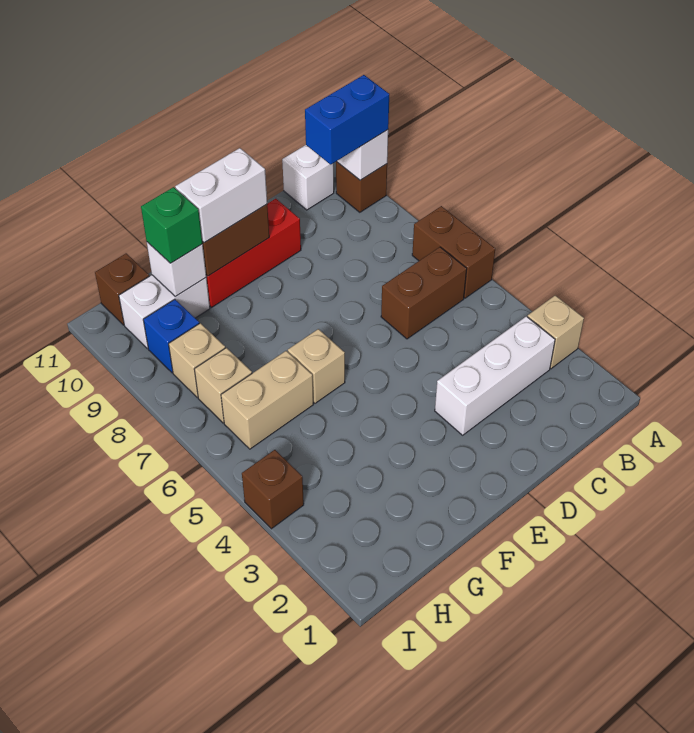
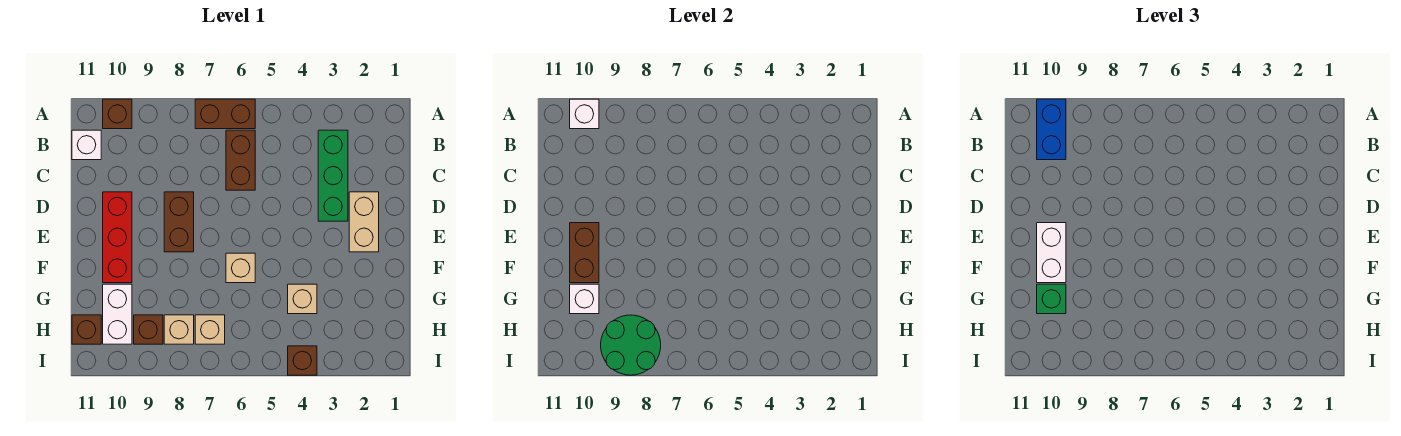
tan 1x1 brick [528,295,584,369] -> tan 1x1 brick moved to [288,284,317,314]
white 1x3 brick [435,316,555,435] -> green 1x3 brick [318,130,348,221]
none -> brown 1x2 brick [164,192,194,252]
tan 1x2 brick [221,351,313,449] -> tan 1x2 brick moved to [349,192,379,252]
none -> green 2x2 round brick [601,315,661,375]
blue 1x1 brick [143,299,199,373] -> brown 1x1 brick [134,315,163,344]

